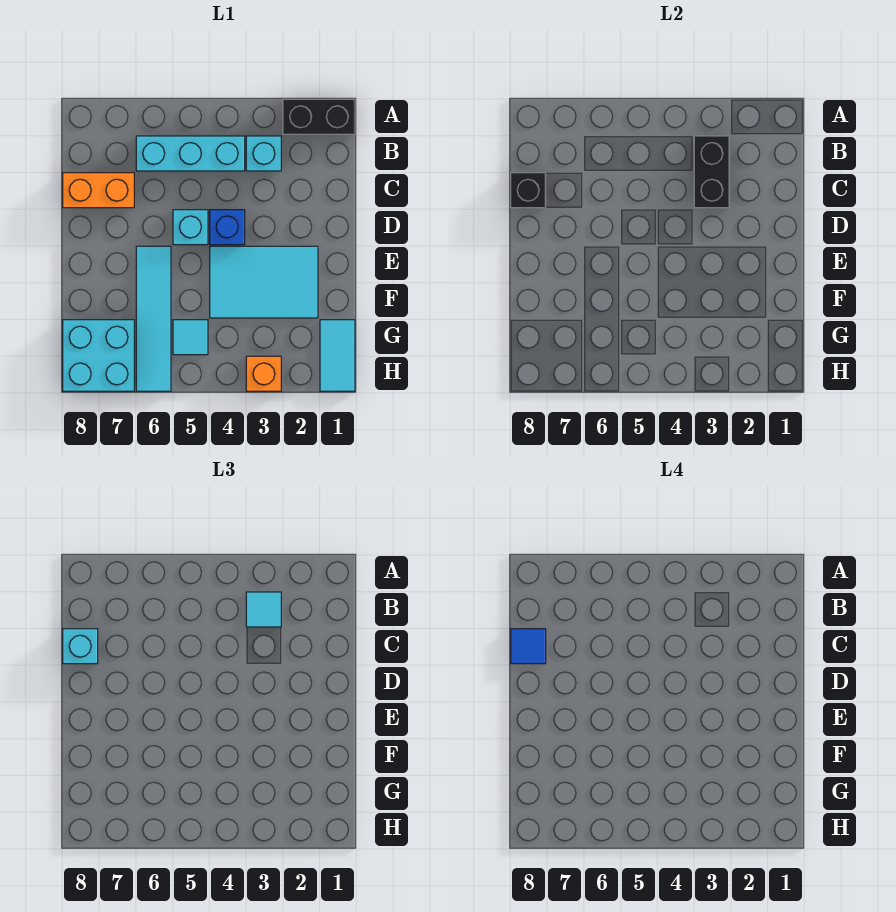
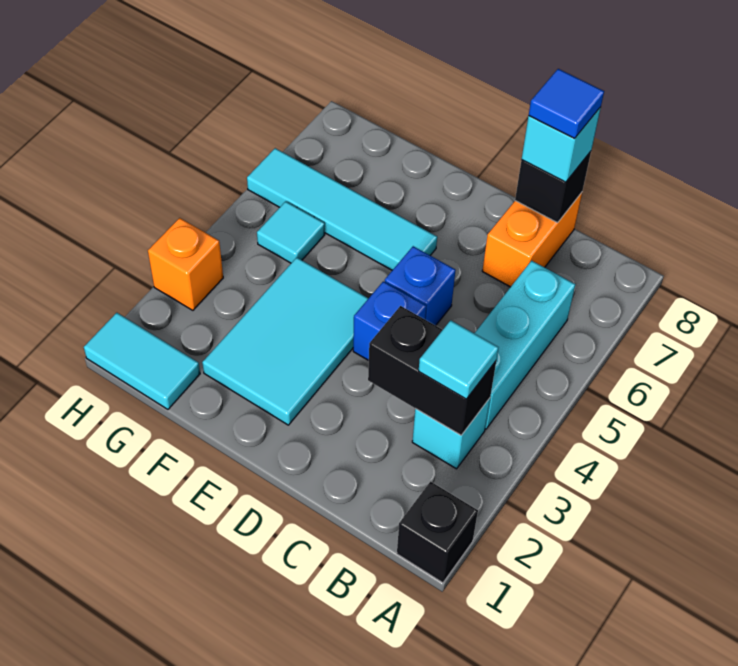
black 1x2 brick [283,99,355,134] -> black 1x1 brick [397,482,478,583]
cyan 1x1 brick [173,210,208,245] -> blue 1x1 brick [385,246,456,326]
cyan 2x2 brick [63,320,134,391] -> none

